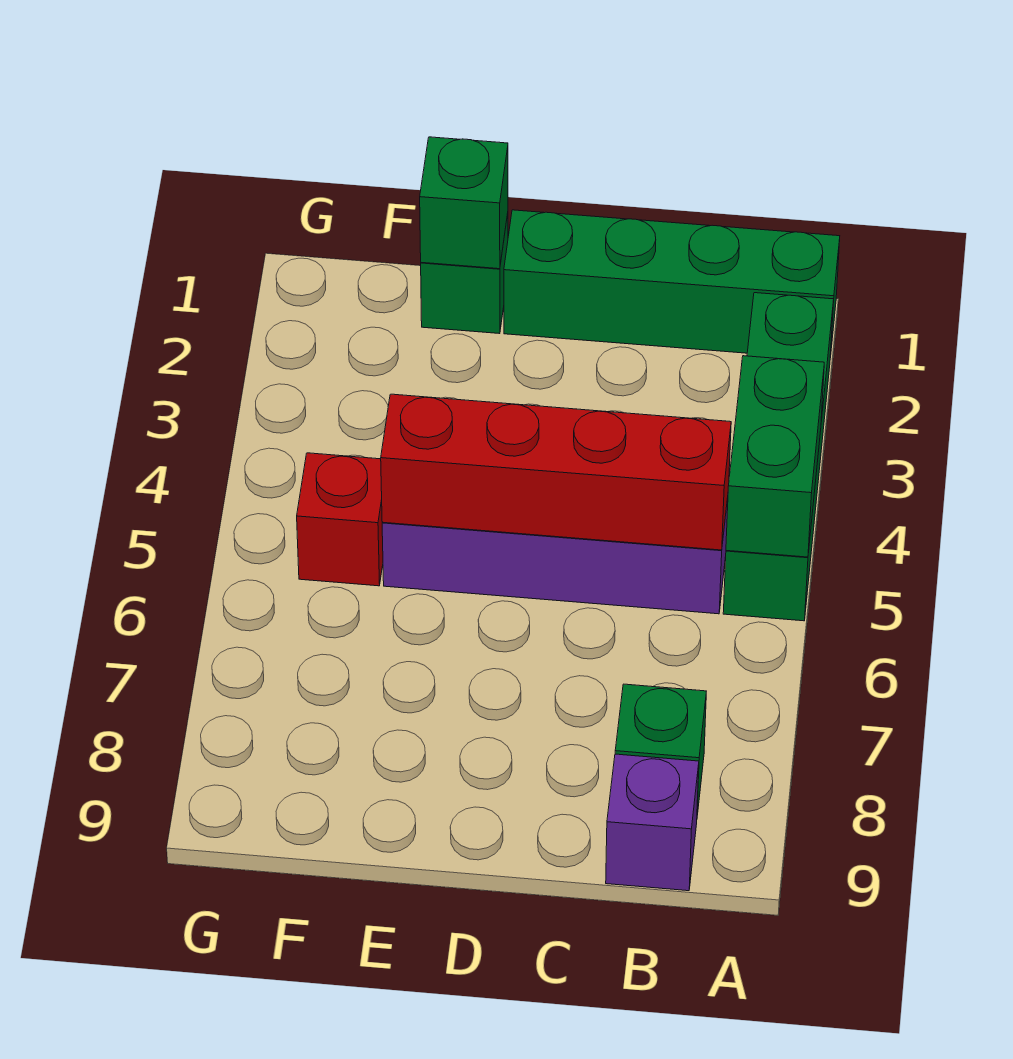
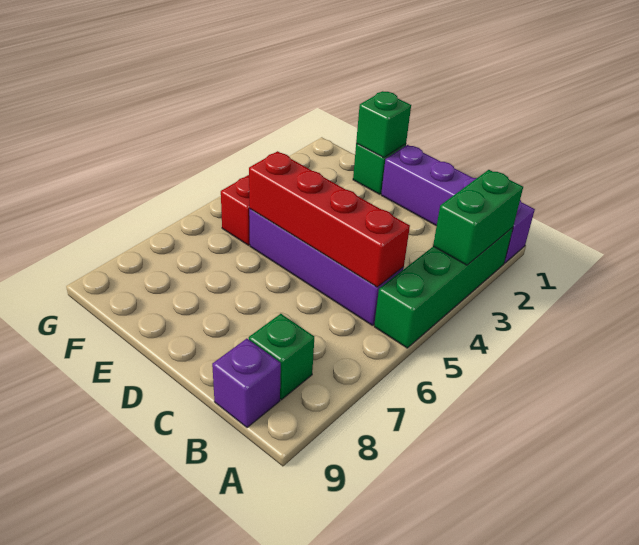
green 1x4 brick [504,210,840,358] -> purple 1x4 brick [381,145,535,263]
green 1x2 brick [726,356,824,557] -> green 1x2 brick moved to [433,170,523,265]

